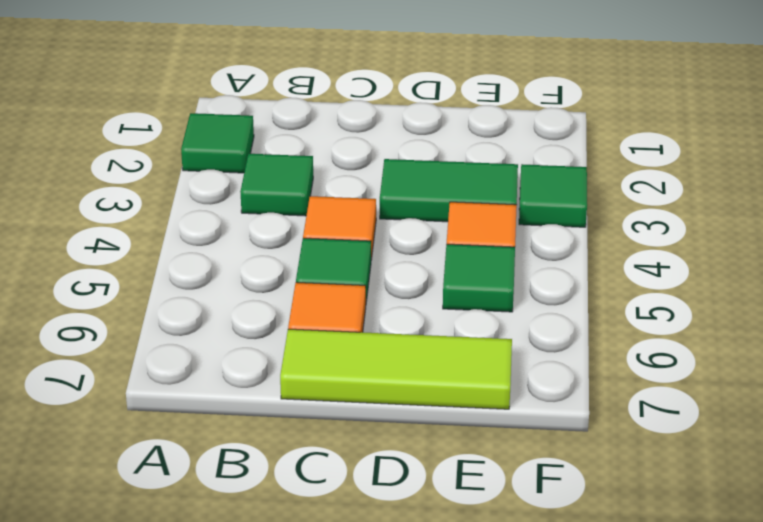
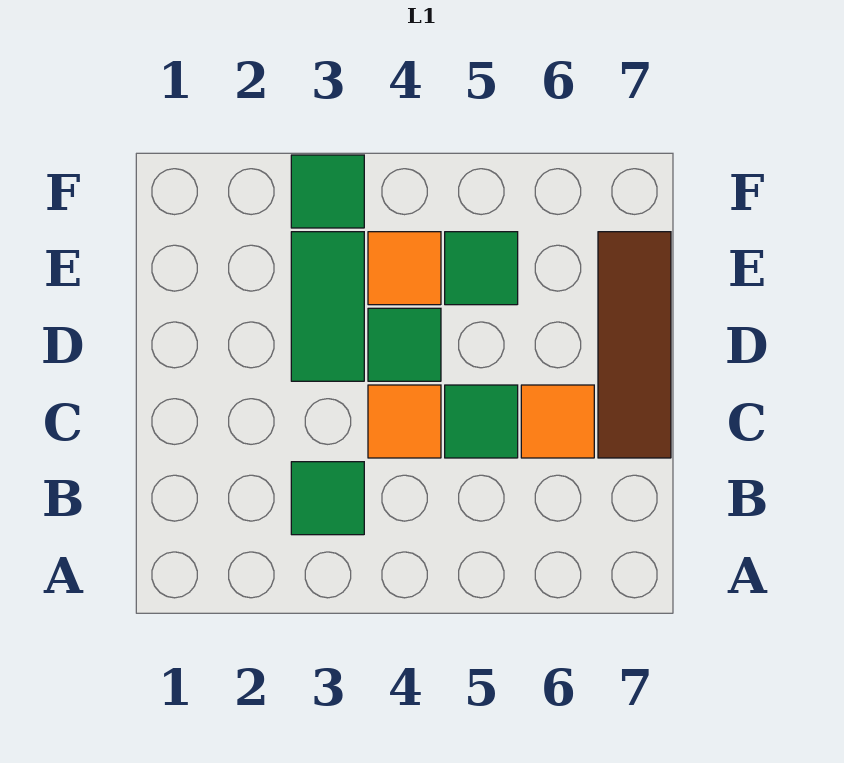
green 1x1 tile [181,113,254,173] -> green 1x1 tile moved to [368,308,441,381]
lime 1x3 tile [280,329,512,409] -> brown 1x3 tile [598,232,671,458]

